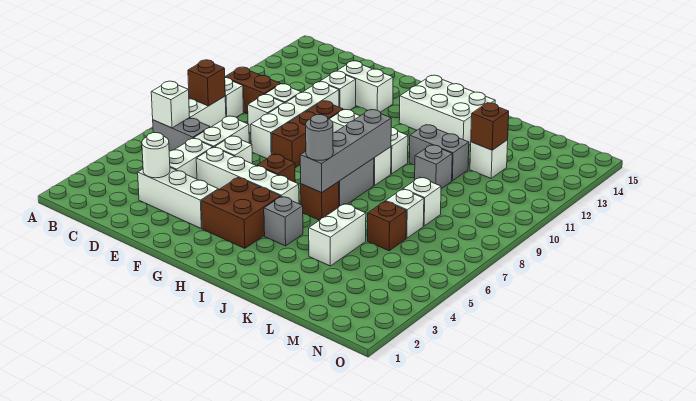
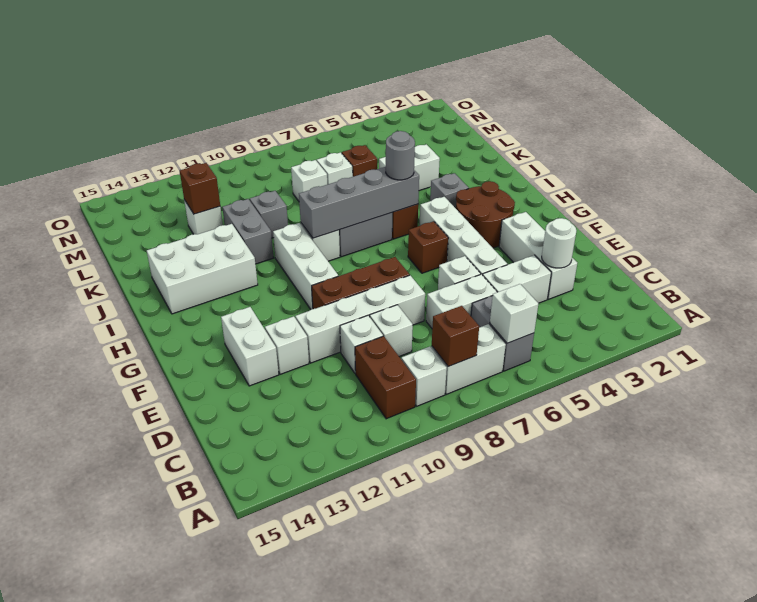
brown 2x2 brick [202,178,281,248] -> brown 2x2 round brick [456,181,515,248]
white 2x3 brick [399,75,495,145] -> white 2x3 brick turned to [147,224,258,314]

